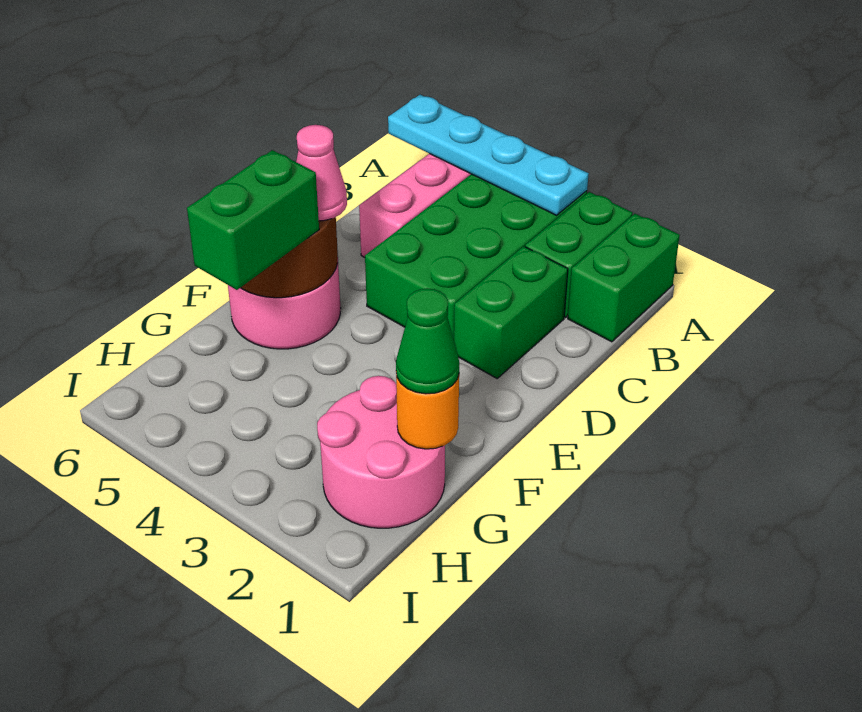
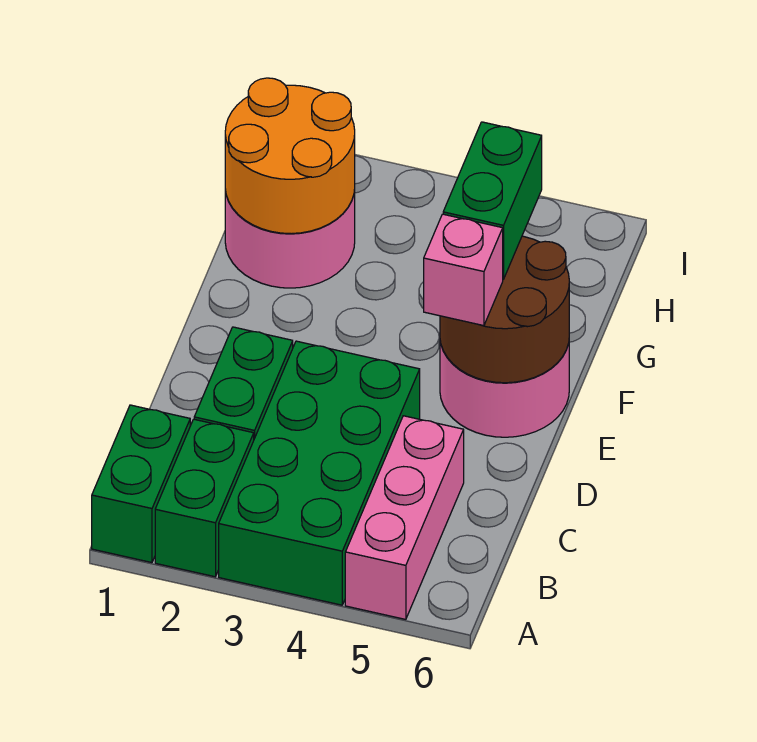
cyan 1x4 plate [388,95,589,215] -> none
pink 1x1 cone [296,125,347,221] -> pink 1x1 brick [424,214,503,326]
orange 1x1 round brick [396,374,459,449] -> orange 2x2 round brick [225,78,355,234]
green 1x1 cone [396,288,459,394] -> none

